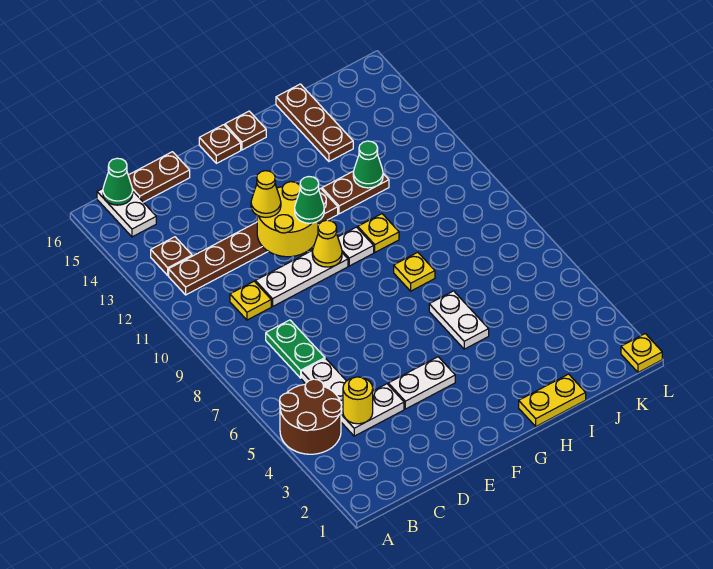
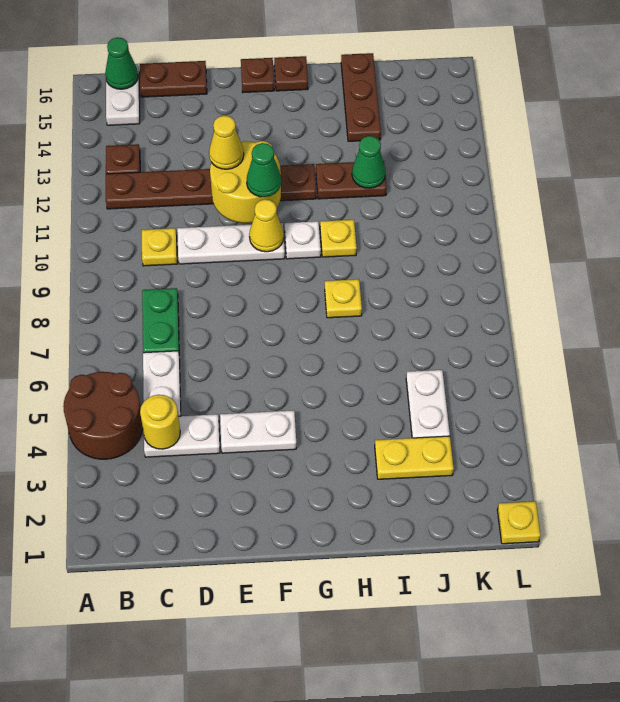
yellow 1x2 plate [519,374,586,426] -> yellow 1x2 plate moved to [375,436,454,479]
white 1x2 plate [429,291,489,349] -> white 1x2 plate moved to [406,370,450,438]

